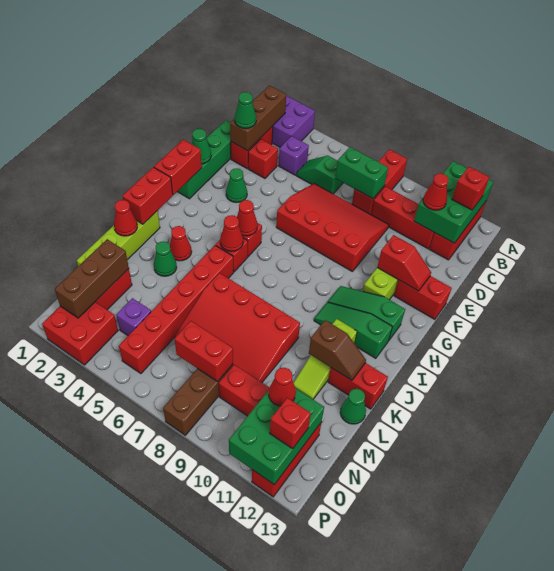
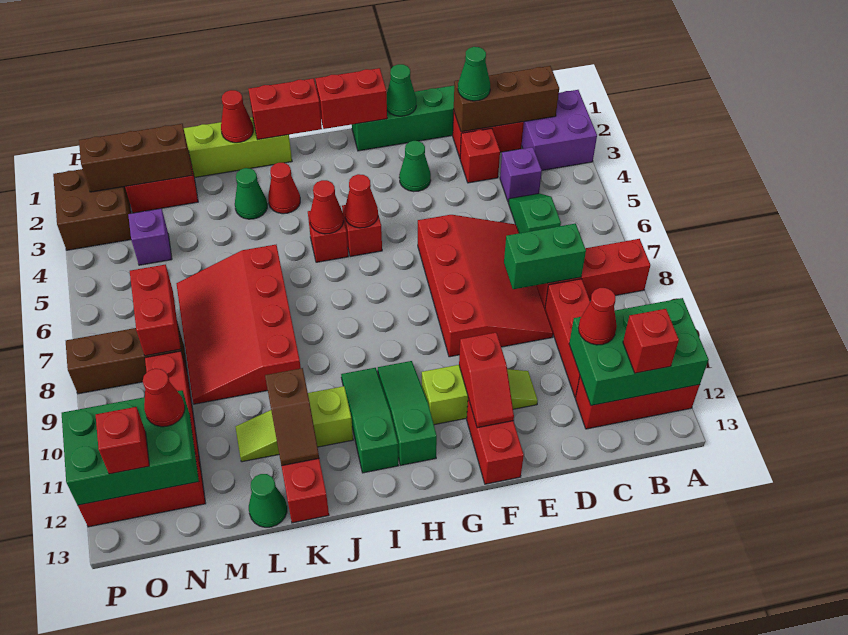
green 1x2 brick [335,147,388,199] -> green 1x2 brick turned to [504,224,586,289]
red 1x6 brick [119,245,234,374] -> none
red 2x2 brick [42,302,118,365] -> brown 2x2 brick [53,169,131,250]

